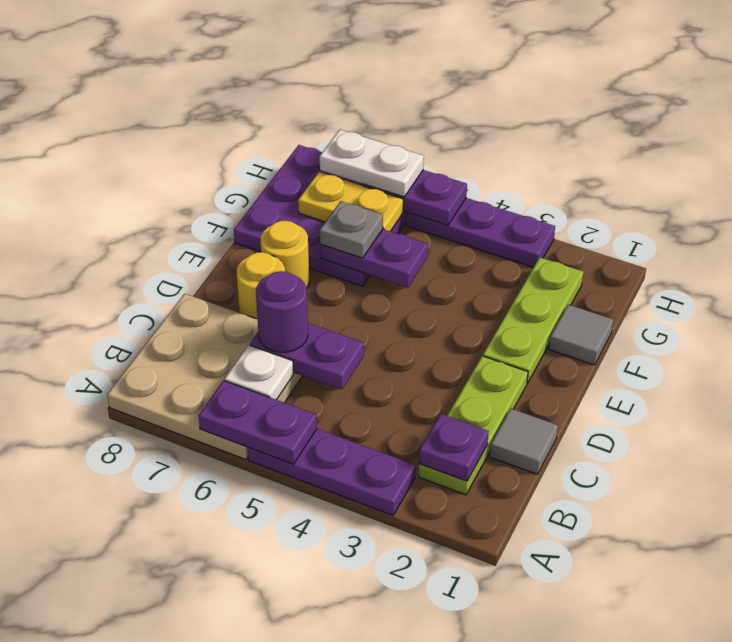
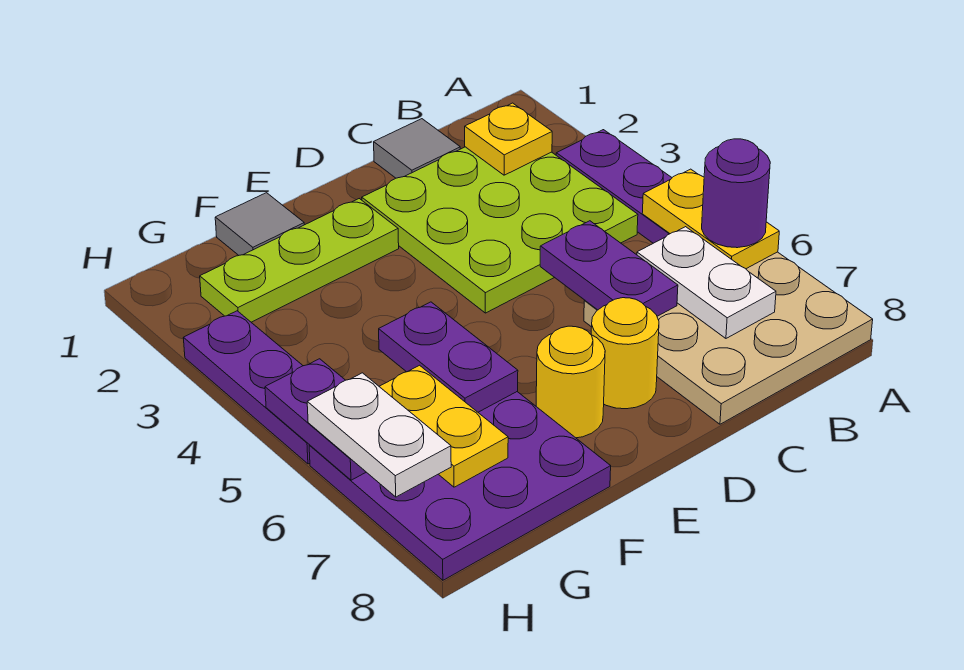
purple 1x2 plate [199,381,317,464] -> yellow 1x2 plate [642,169,779,269]
lime 1x3 plate [419,356,528,495] -> lime 3x3 plate [362,147,638,313]
purple 1x1 plate [419,414,489,481] -> yellow 1x1 plate [465,103,552,175]
white 1x1 plate [225,345,294,400] -> white 1x2 plate [637,227,776,338]
purple 1x1 round brick [256,271,308,352] -> purple 1x1 round brick moved to [702,139,770,248]
grey 1x1 plate [320,201,383,258] -> none

